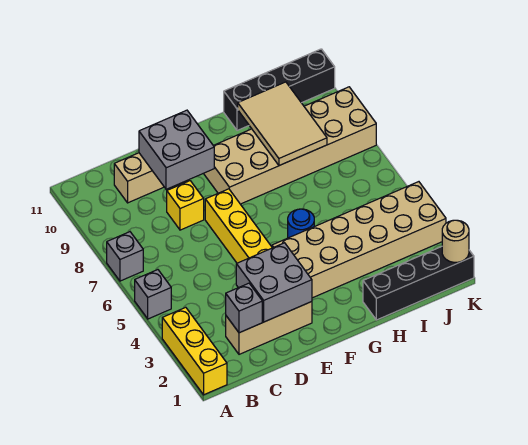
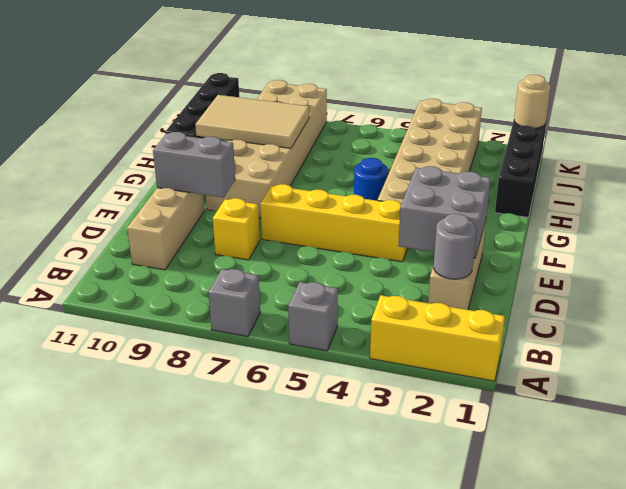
grey 1x1 brick [226,283,262,333] -> grey 1x1 round brick [434,214,476,279]
grey 2x2 brick [139,110,214,189] -> grey 1x2 brick [153,132,235,198]

